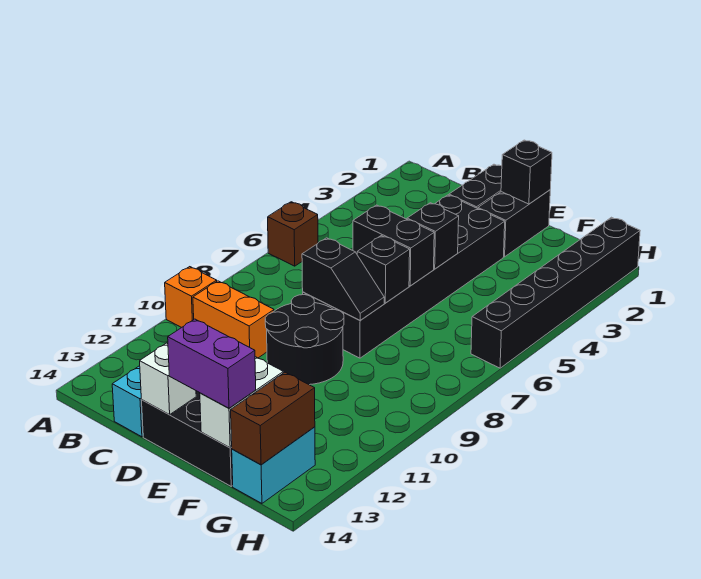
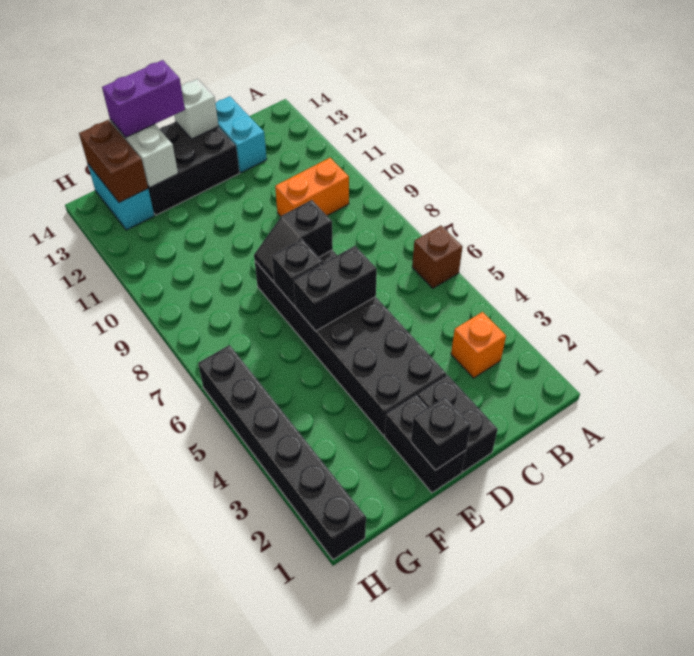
orange 1x1 brick [165,267,217,328] -> orange 1x1 brick moved to [451,312,506,378]
black 2x2 round brick [265,295,344,385] -> none
black 1x1 brick [407,203,459,269] -> none

